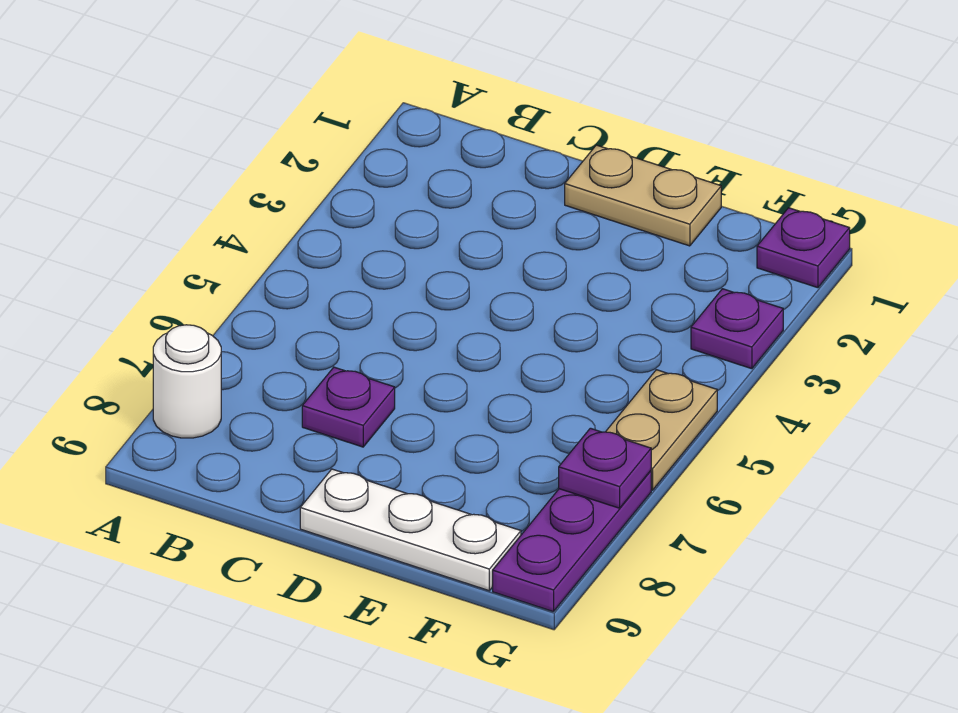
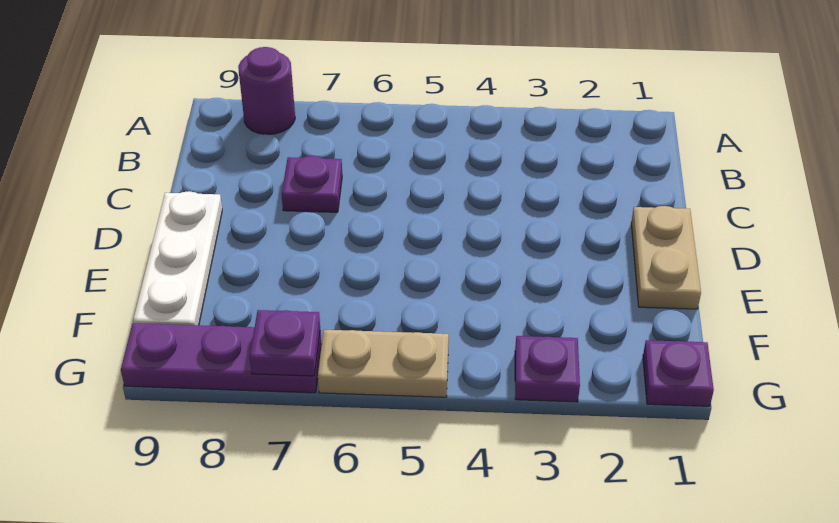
white 1x1 round brick [153,325,221,438] -> purple 1x1 round brick [238,47,295,134]

